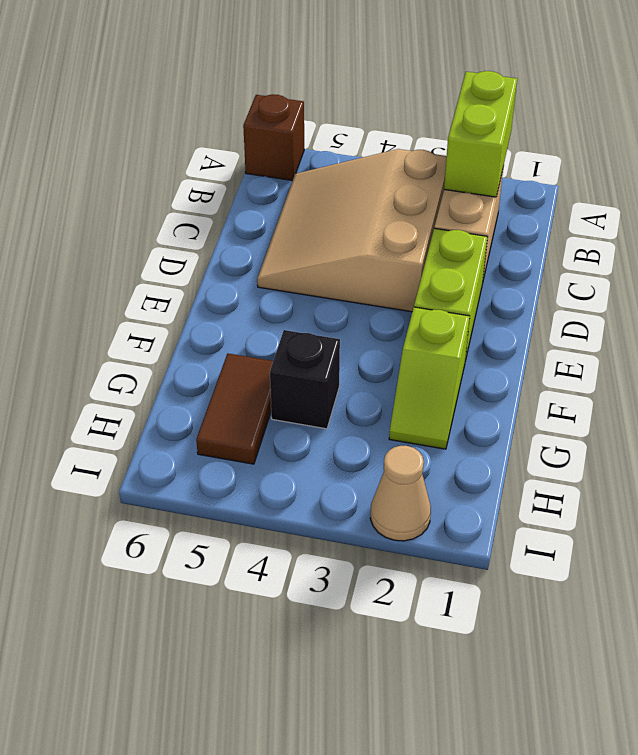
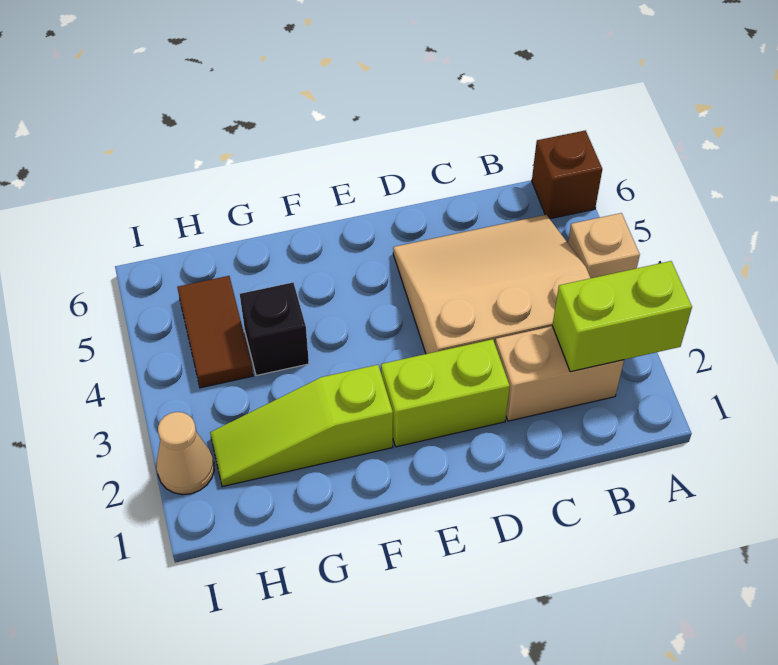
none -> tan 1x1 brick [568,213,640,278]
lime 1x2 slope [389,307,470,449] -> lime 1x3 slope [210,365,393,487]
brown 1x2 tile [196,354,273,464] -> brown 1x2 tile turned to [177,276,253,388]

